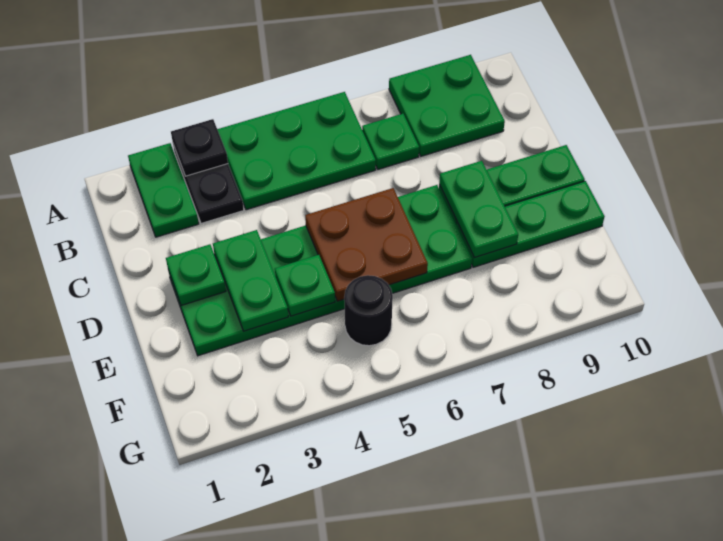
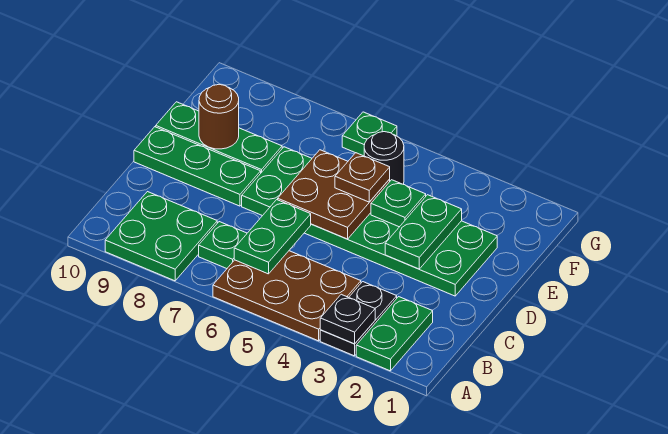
green 2x3 plate [217,92,376,210] -> brown 2x3 plate [213,251,361,341]
green 1x1 plate [166,244,226,306] -> green 1x1 plate moved to [342,112,397,156]
green 1x2 plate [439,161,518,258] -> green 1x2 plate moved to [234,200,311,274]
none -> brown 1x1 plate [335,153,390,202]
none -> brown 1x1 round brick [199,84,239,149]

